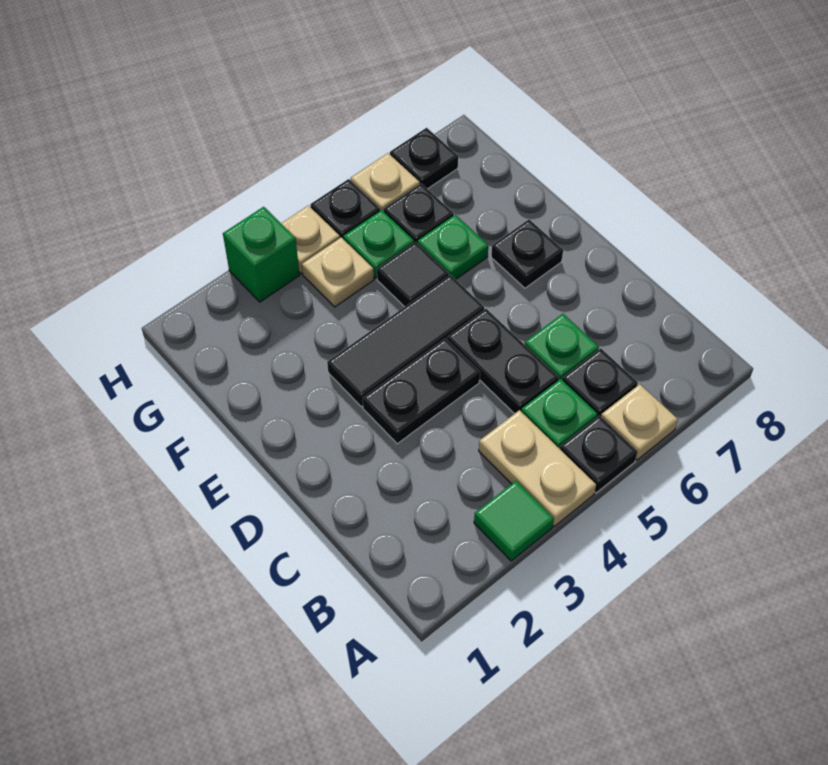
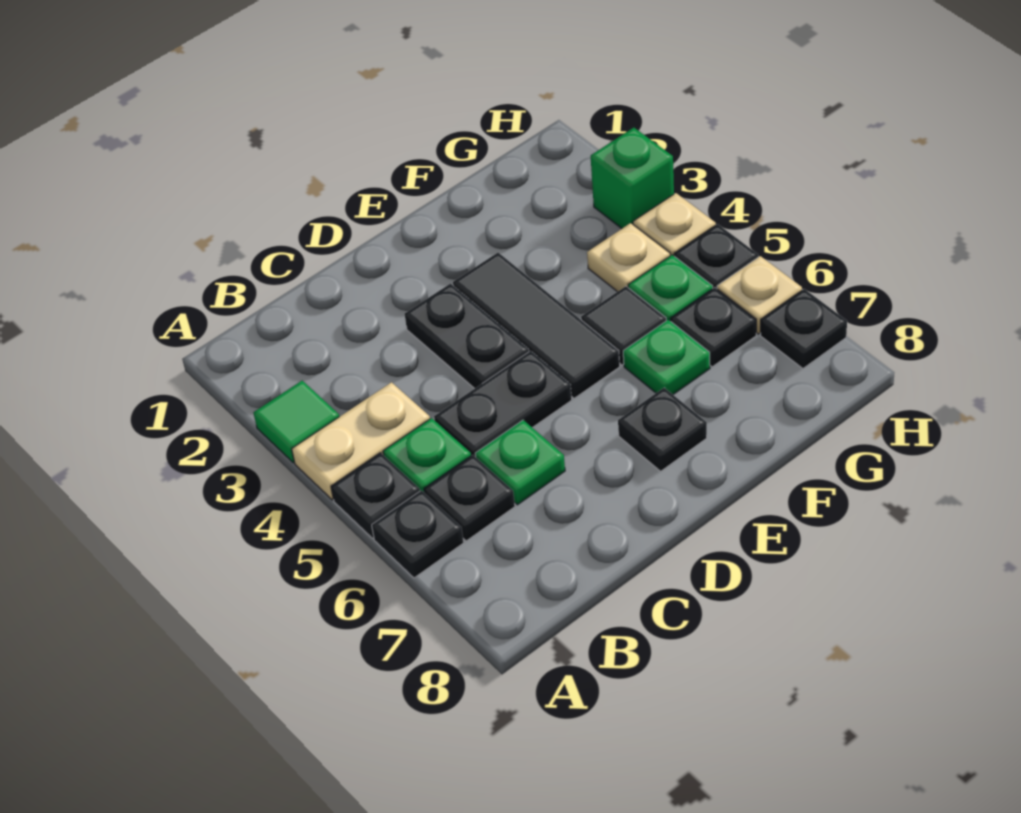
tan 1x1 plate [601,384,678,460] -> black 1x1 plate [372,490,464,578]

